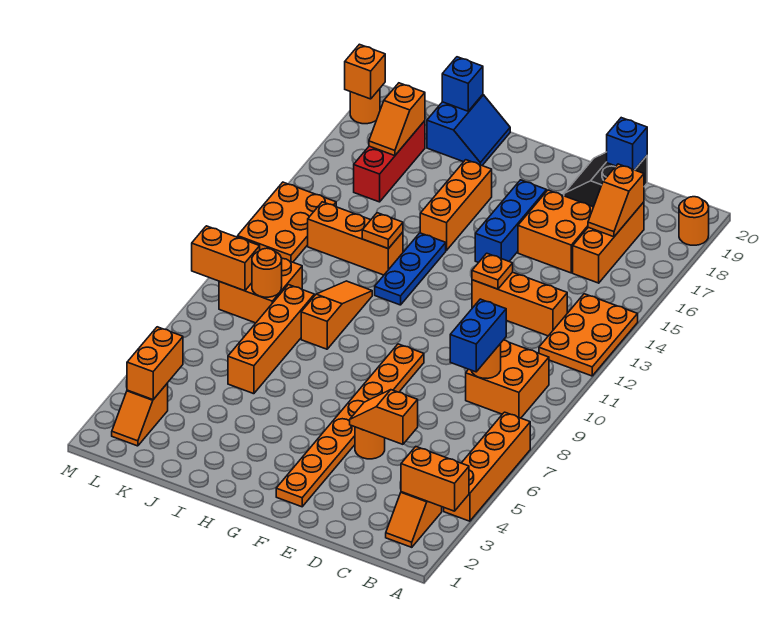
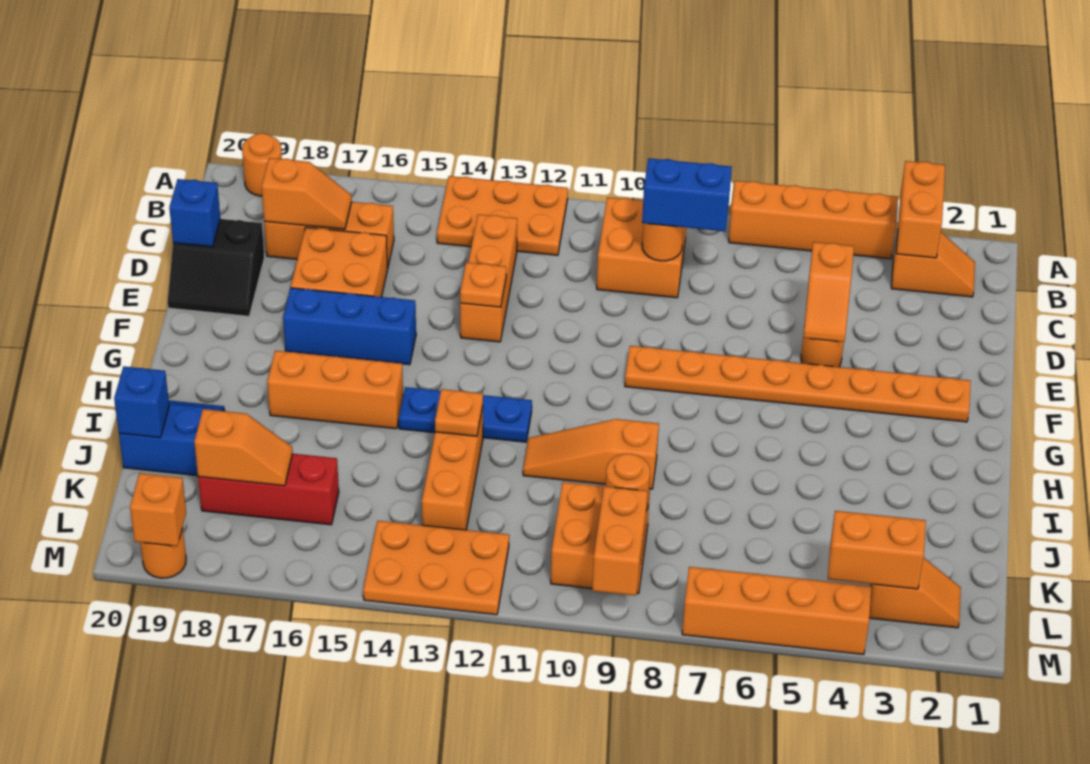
orange 1x4 brick [228,285,314,394] -> orange 1x4 brick moved to [682,567,871,654]

